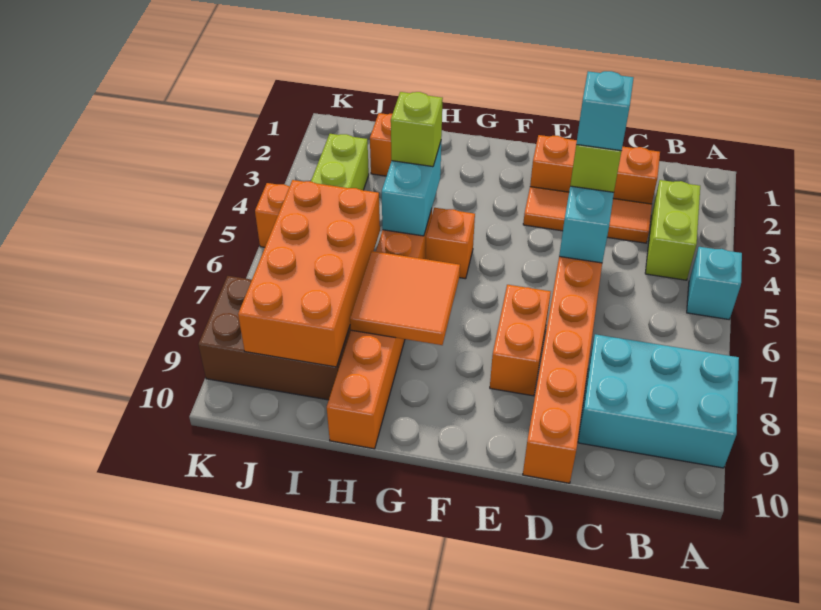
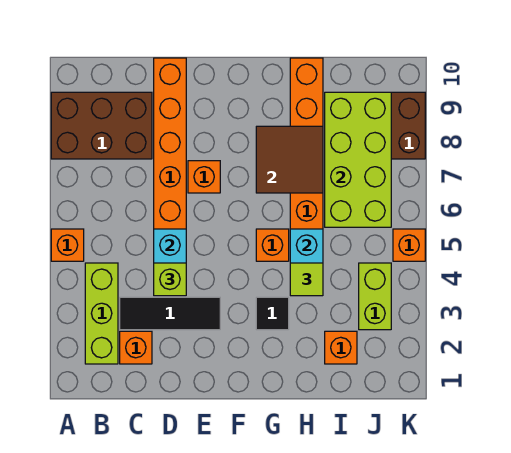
cyan 1x1 brick [687,247,742,319] -> orange 1x1 brick [51,229,84,261]
cyan 2x3 brick [578,334,739,468] -> brown 2x3 brick [51,92,152,159]
lime 1x2 brick [645,180,700,280] -> lime 1x3 brick [85,263,118,364]
orange 1x3 brick [530,135,660,204] -> orange 1x1 brick [120,331,152,364]
orange 1x3 tile [523,187,652,243] -> black 1x3 tile [120,297,220,330]
cyan 1x1 brick [576,71,633,151] -> none
orange 1x2 brick [490,285,551,396] -> orange 1x1 brick [188,161,220,193]
none -> black 1x1 tile [256,297,289,330]
orange 2x2 tile [350,251,460,345] -> brown 2x2 tile [256,126,323,193]
lime 1x1 brick [391,92,443,167] -> lime 1x1 tile [290,263,323,296]
orange 2x4 brick [238,180,380,367] -> lime 2x4 brick [325,92,391,227]

